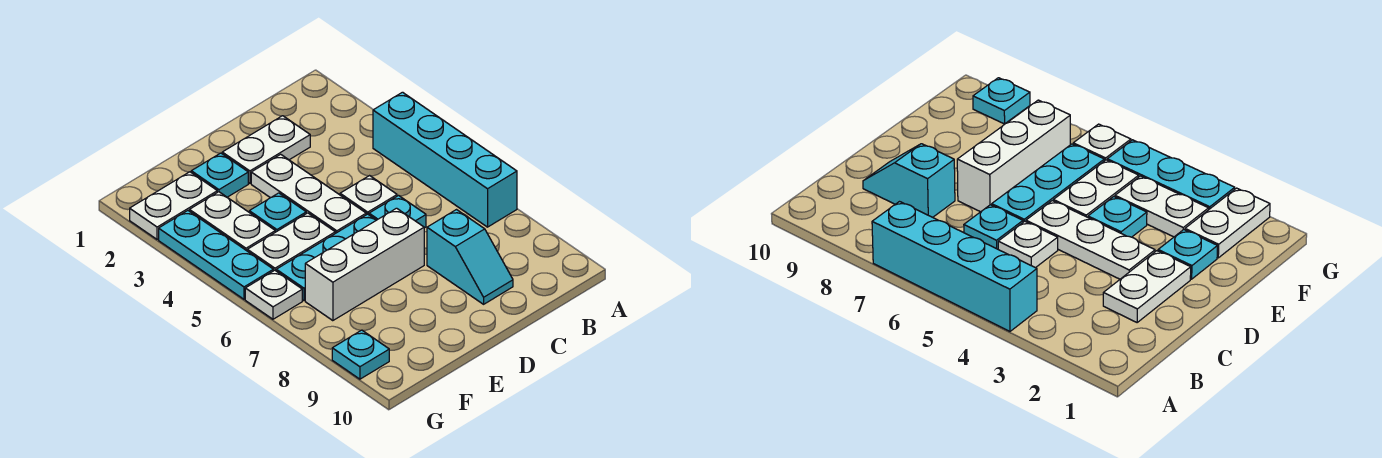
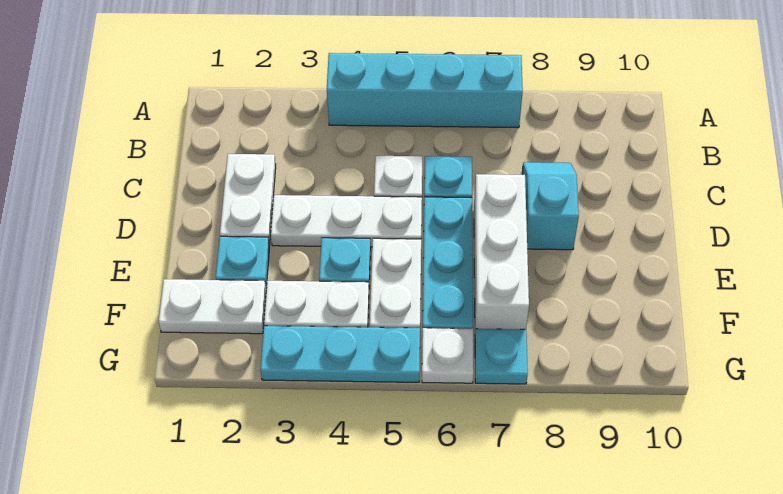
cyan 1x2 slope [427,210,513,304] -> cyan 1x2 slope turned to [523,162,579,250]
white 1x2 plate [130,172,217,239] -> white 1x2 plate turned to [158,279,266,334]
cyan 1x1 plate [332,330,389,379] -> cyan 1x1 plate moved to [475,329,528,384]

